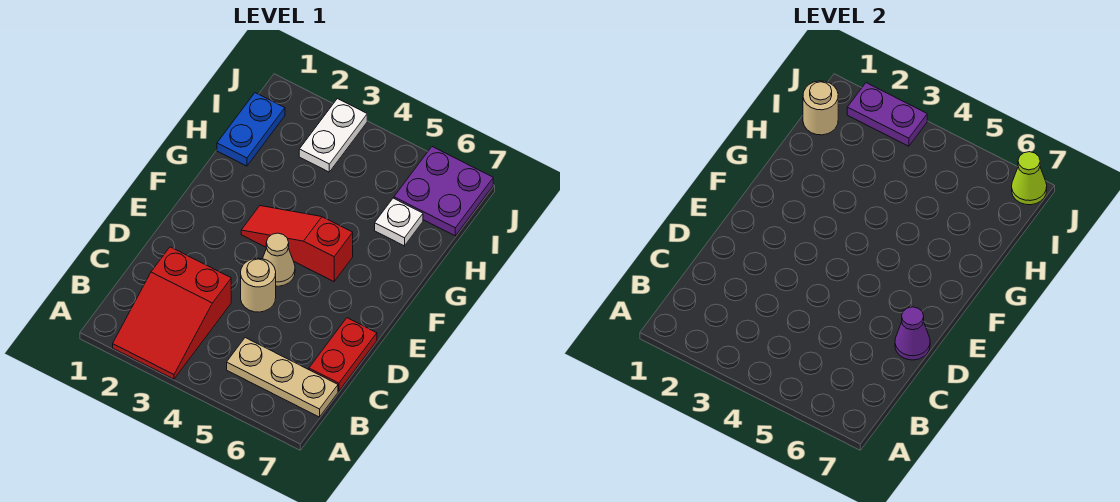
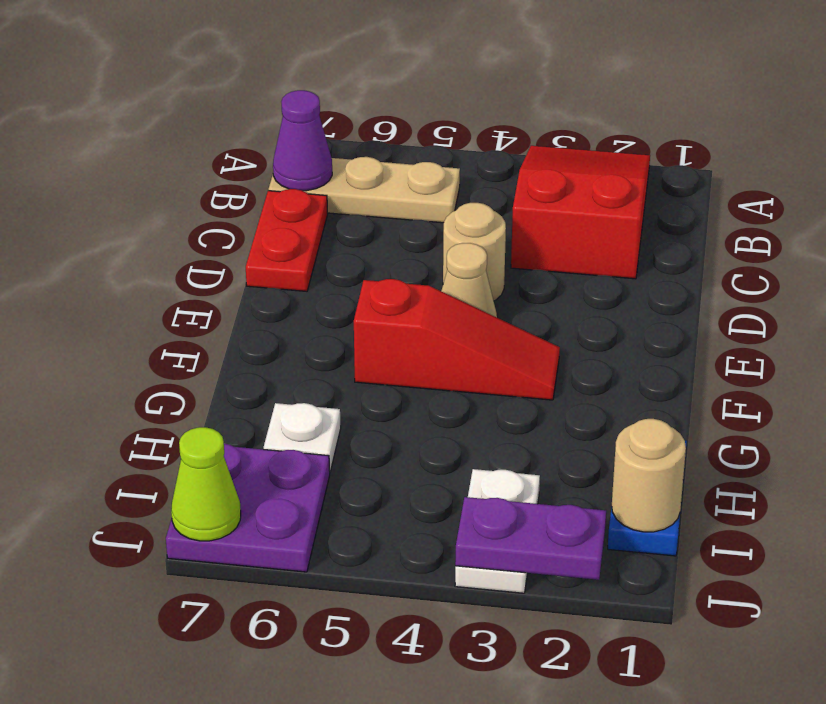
purple 1x1 cone [895,307,930,360] -> purple 1x1 cone moved to [273,90,332,191]

